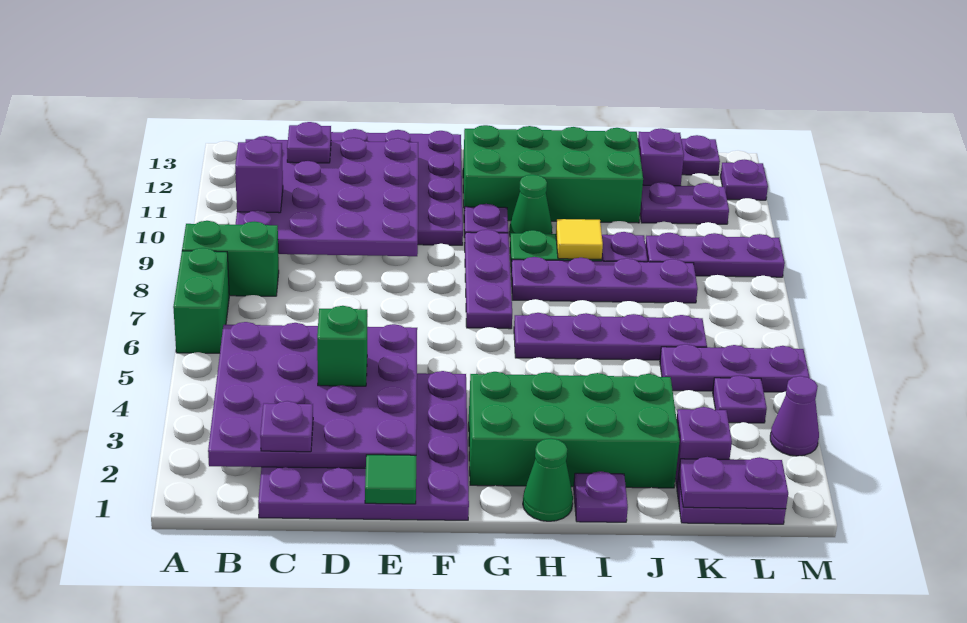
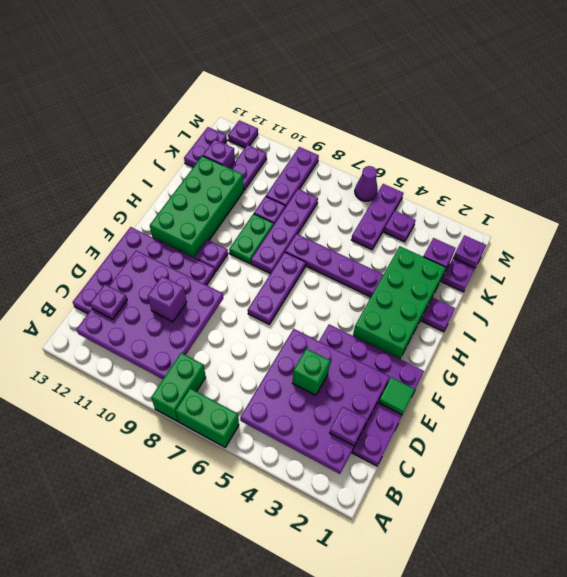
purple 1x1 brick [235,139,283,213] -> purple 1x1 brick moved to [148,276,187,322]
purple 1x3 plate [465,229,512,329] -> purple 1x3 plate turned to [248,252,306,324]
green 1x1 cone [523,439,573,521] -> none
purple 1x4 plate [514,313,707,360] -> purple 1x4 plate turned to [285,234,384,297]
green 1x1 cone [509,175,552,235] -> none
yellow 1x1 tile [556,219,603,259] -> none
purple 1x2 plate [679,457,788,509] -> purple 1x1 plate [453,235,486,268]
purple 1x1 cone [770,376,819,456] -> purple 1x1 cone moved to [355,166,378,201]

